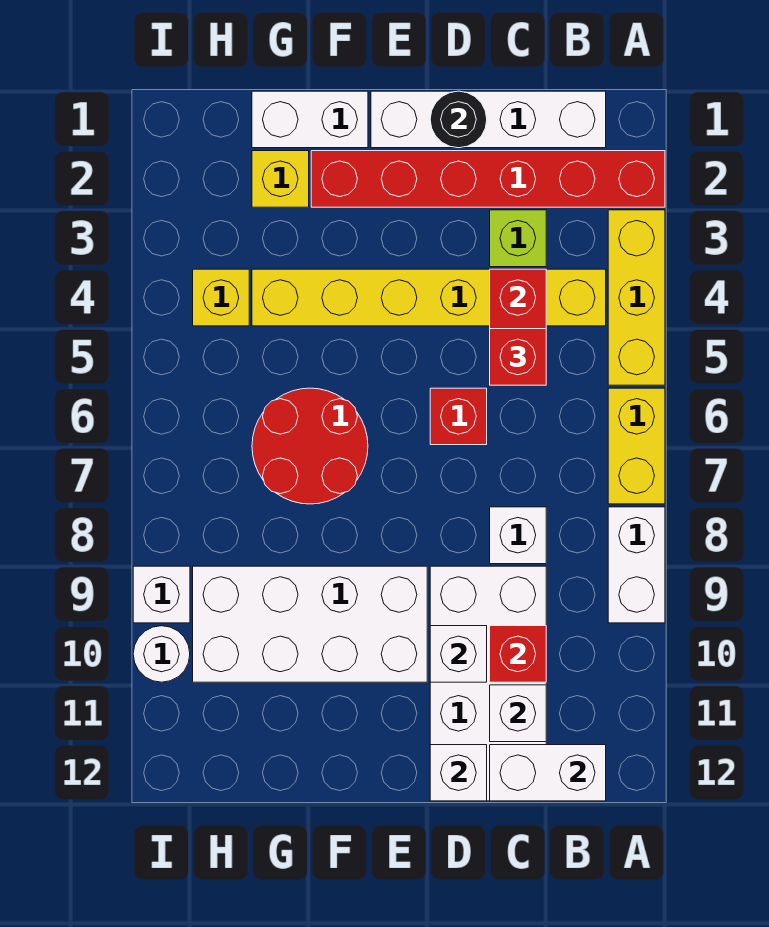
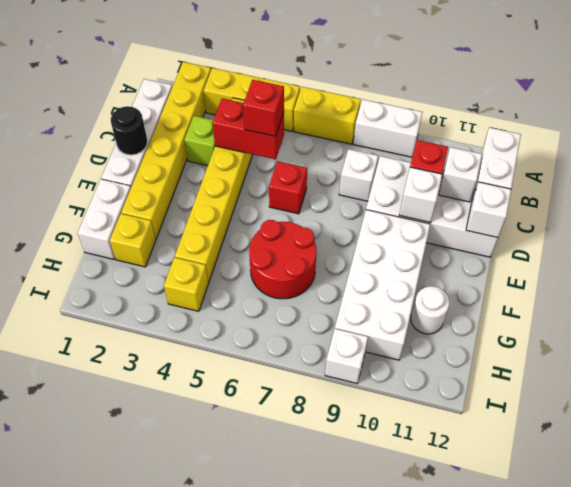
red 1x6 brick [311,151,665,207] -> yellow 1x6 brick [121,62,211,239]
white 1x1 round brick [133,626,190,682] -> white 1x1 round brick moved to [411,286,449,334]

